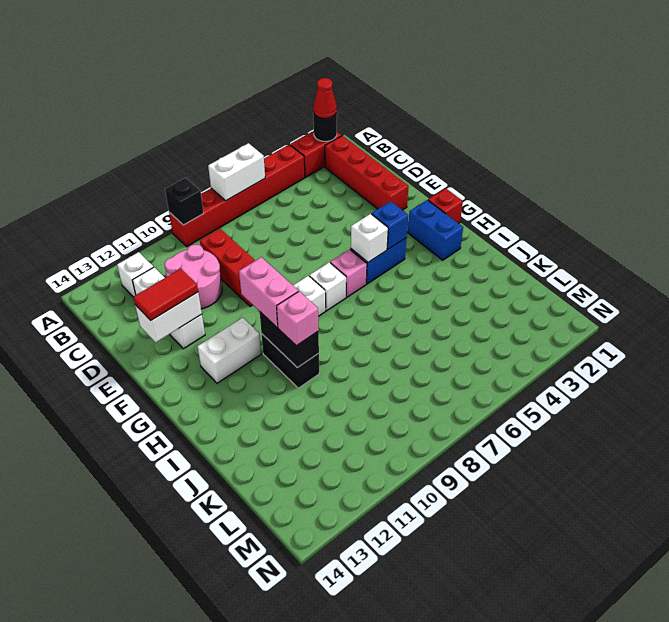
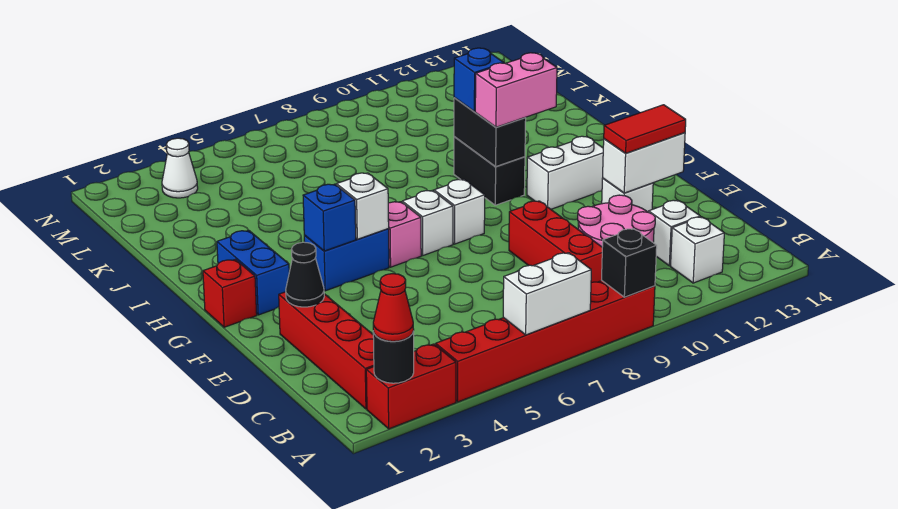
none -> black 1x1 cone [286,242,324,307]
pink 1x2 brick [239,257,298,328] -> pink 1x2 brick turned to [475,53,557,127]
pink 1x1 brick [277,291,319,346] -> blue 1x1 brick [454,48,504,112]
none -> white 1x1 cone [162,138,198,198]

